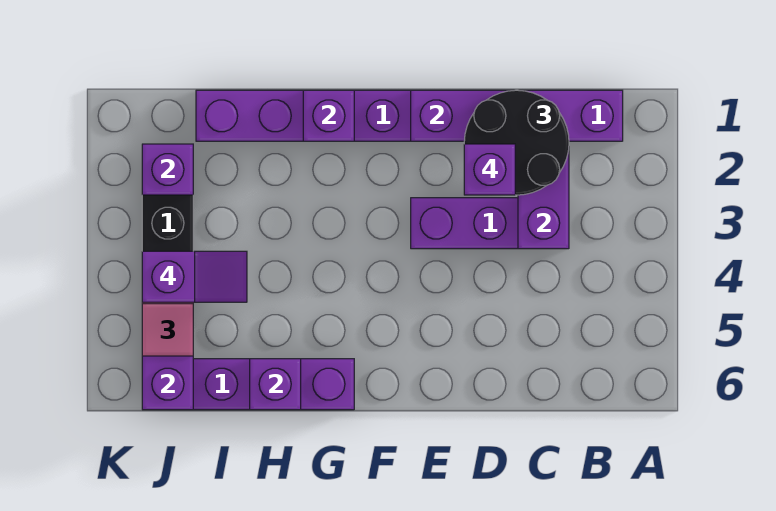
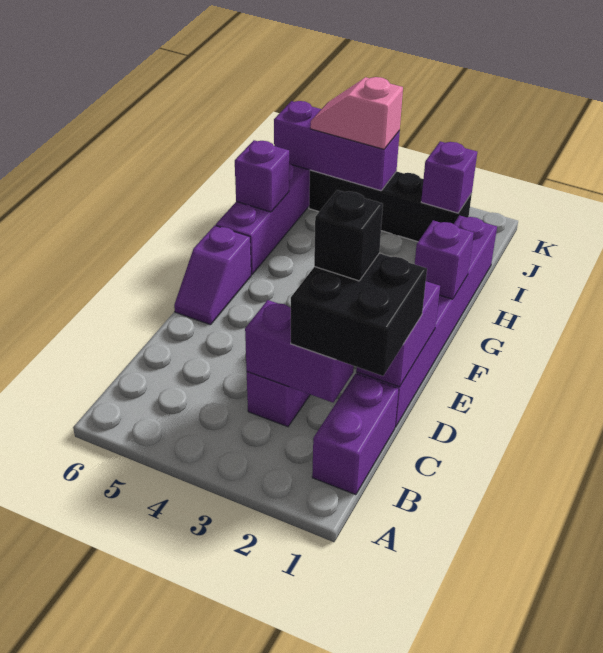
black 2x2 round brick [464,90,569,195] -> black 2x2 brick [291,253,427,376]
purple 1x1 brick [464,144,515,195] -> black 1x1 brick [314,190,383,281]
purple 1x2 slope [142,251,247,302] -> purple 1x2 slope moved to [174,225,251,325]

